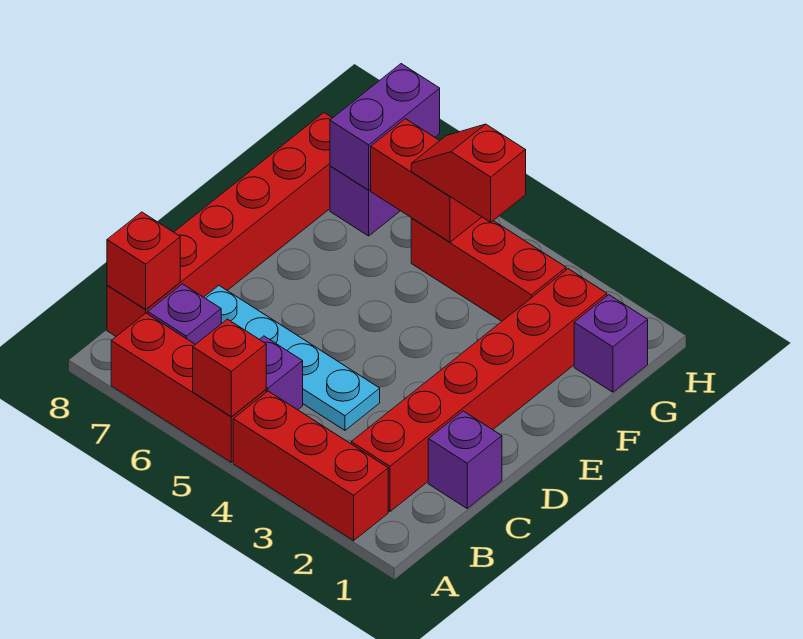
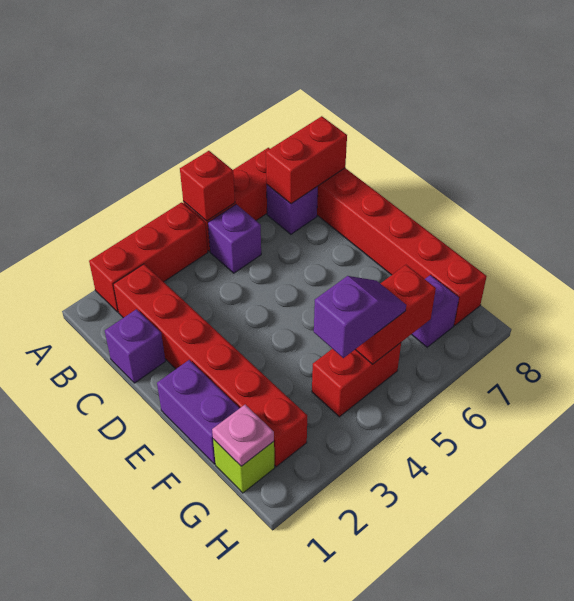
red 1x1 brick [107,212,180,310] -> red 1x2 brick [266,116,347,204]
cyan 1x4 plate [204,286,380,430] -> none
purple 1x1 brick [574,295,648,392] -> lime 1x1 brick [213,439,275,493]
none -> pink 1x1 plate [212,405,274,466]
red 1x3 brick [411,217,566,321] -> red 1x2 brick [312,343,401,417]
red 1x2 slope [411,124,526,222] -> purple 1x2 slope [314,276,406,358]
purple 1x2 brick [330,64,440,190] -> purple 1x2 brick moved to [157,360,240,464]

